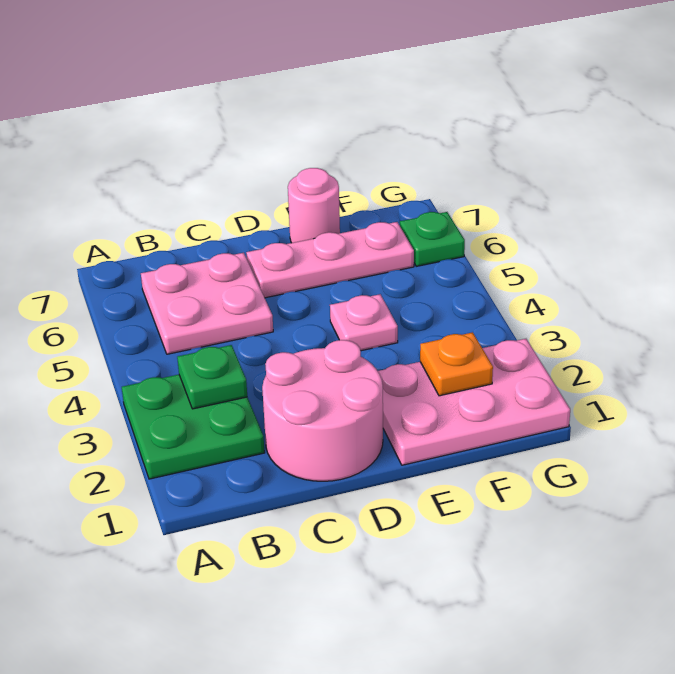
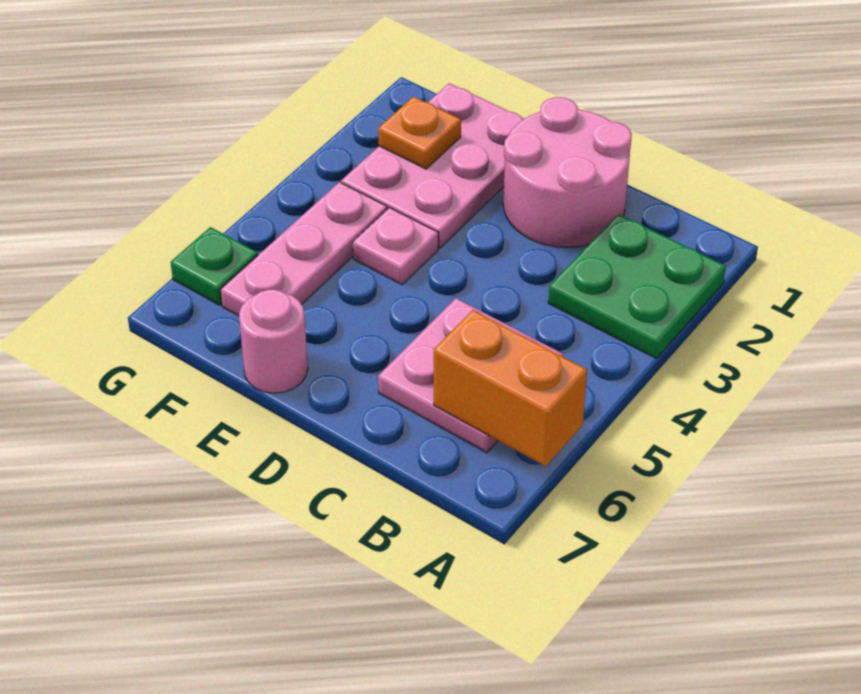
none -> orange 1x2 brick [434,310,587,466]
green 1x1 plate [177,345,247,409] -> none
pink 1x3 plate [246,222,414,298] -> pink 1x3 plate turned to [221,182,387,316]
pink 2x3 plate [378,339,570,465] -> pink 2x3 plate turned to [341,83,524,248]

